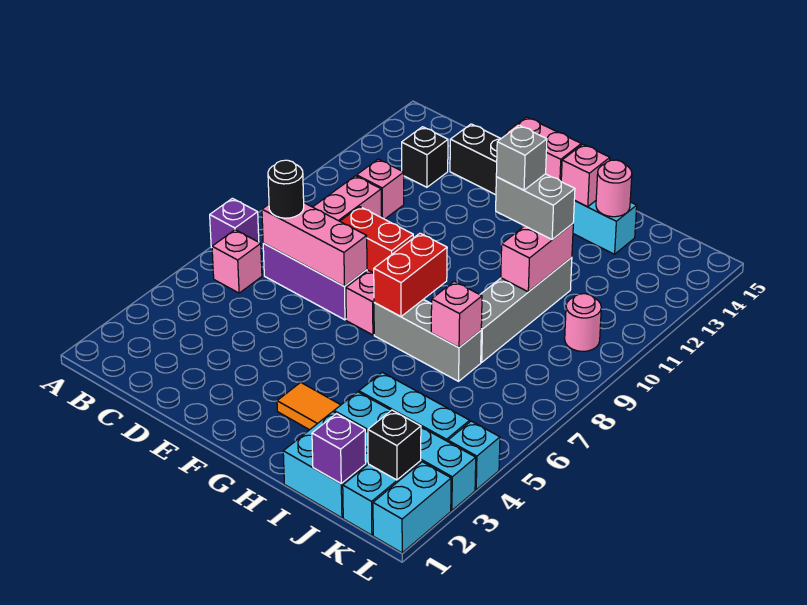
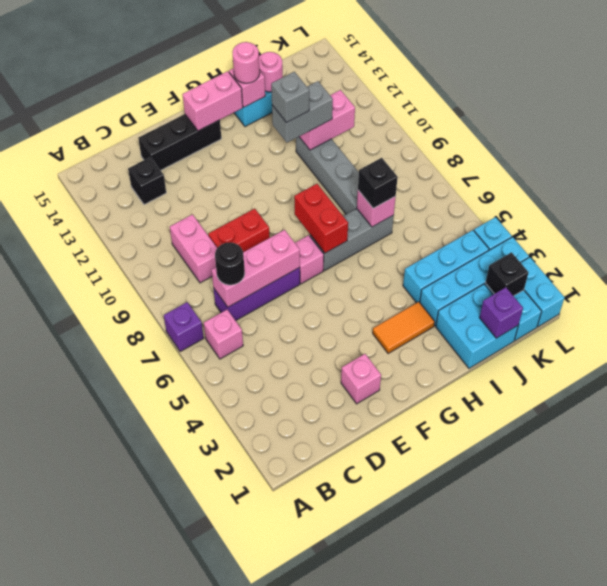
pink 1x1 brick [357,159,404,219] -> pink 1x1 brick moved to [341,354,381,404]
none -> black 1x1 brick [358,158,398,208]
pink 1x2 brick [501,224,573,292] -> pink 1x2 brick turned to [299,90,355,150]
pink 1x1 round brick [565,294,601,351] -> pink 1x1 round brick moved to [233,42,260,83]

